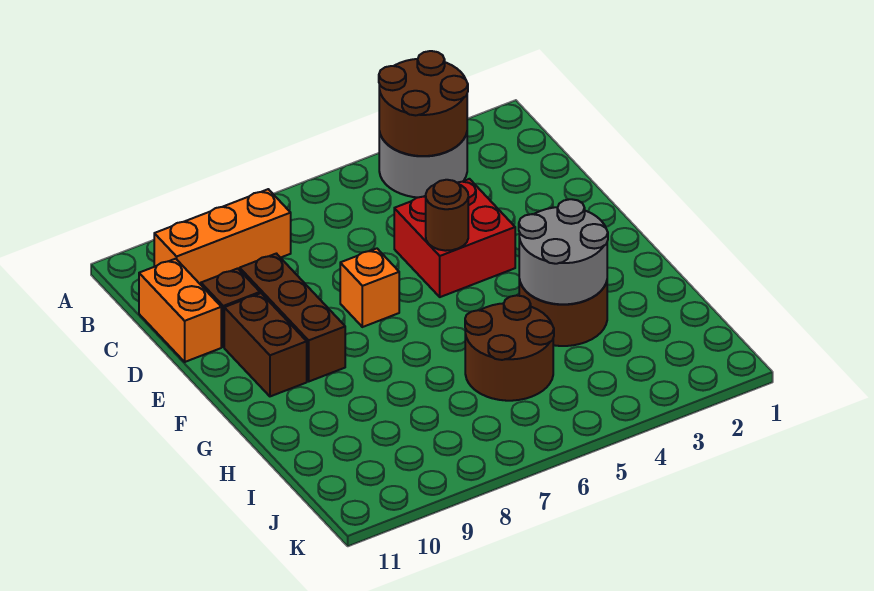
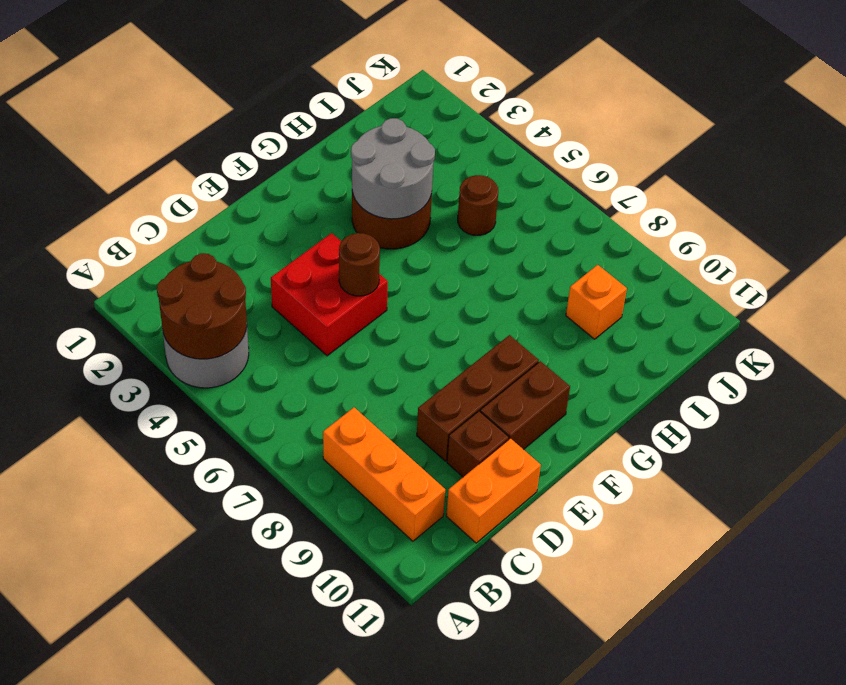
orange 1x1 brick [340,248,399,327] -> orange 1x1 brick moved to [566,265,627,339]
brown 2x2 round brick [465,295,554,401] -> brown 1x1 round brick [458,175,498,235]

